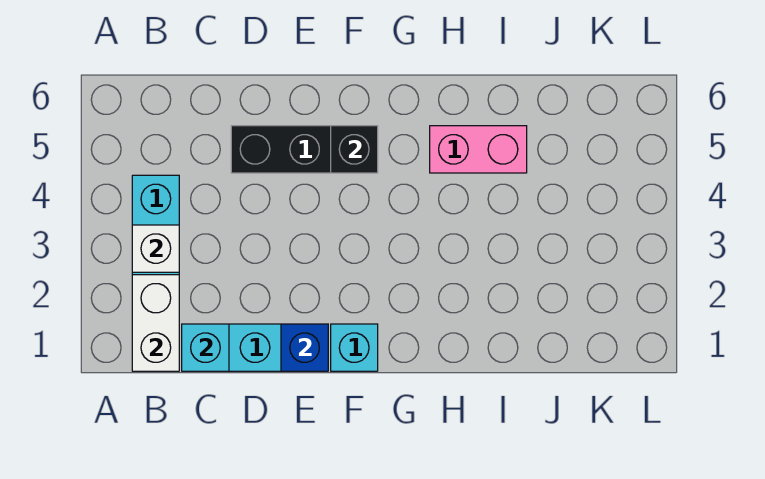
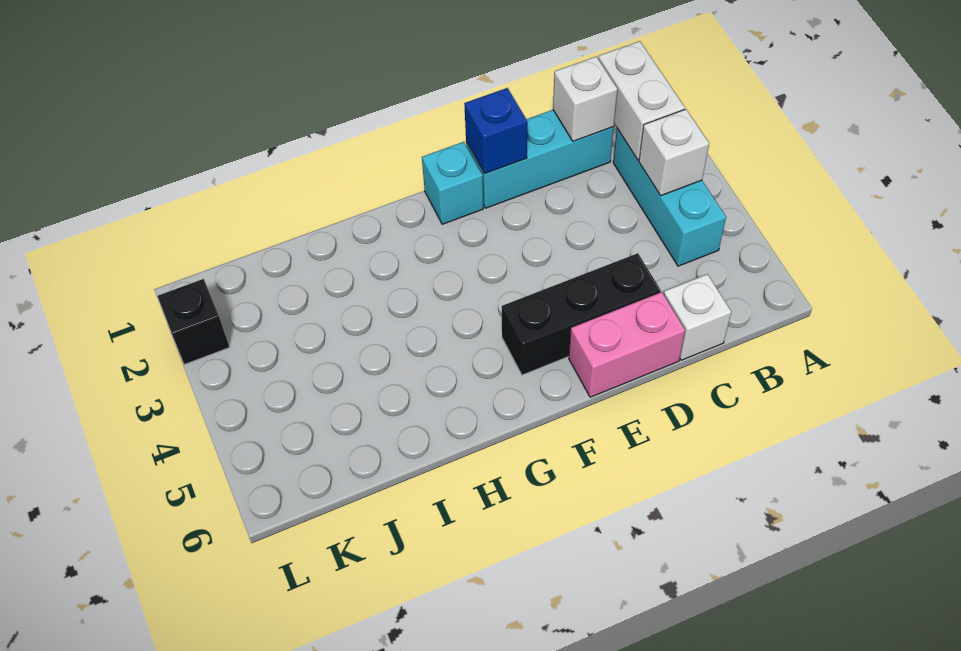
cyan 1x1 brick [182,324,229,371] -> white 1x1 brick [553,57,617,141]
none -> white 1x1 brick [664,274,731,360]
black 1x1 brick [331,126,378,173] -> black 1x1 brick moved to [157,279,229,365]
pink 1x2 brick [430,126,527,173] -> pink 1x2 brick moved to [569,292,685,397]

